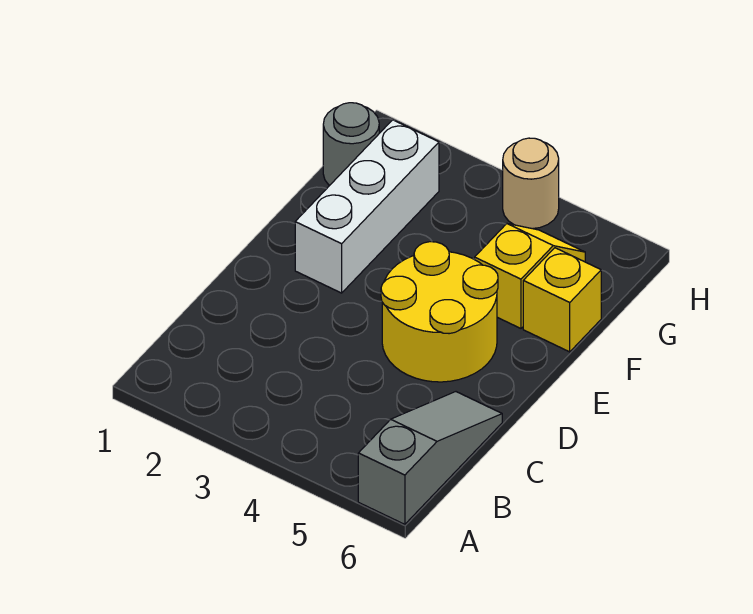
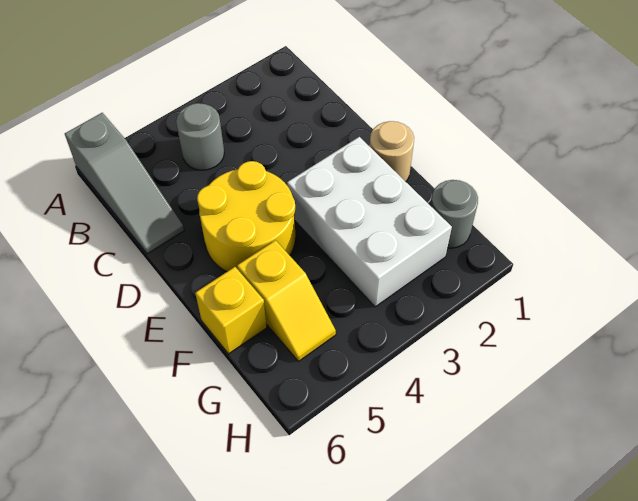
none -> grey 1x1 round brick [176,103,224,170]
white 1x3 brick [295,120,439,293] -> white 2x3 brick [287,137,452,307]
tan 1x1 round brick [503,138,559,229] -> tan 1x1 round brick moved to [370,121,414,182]

